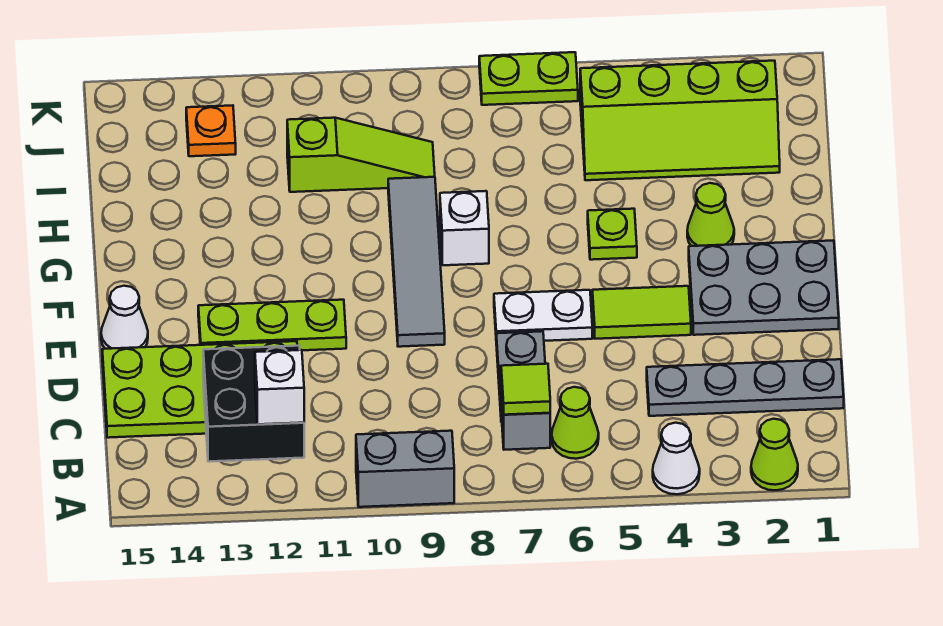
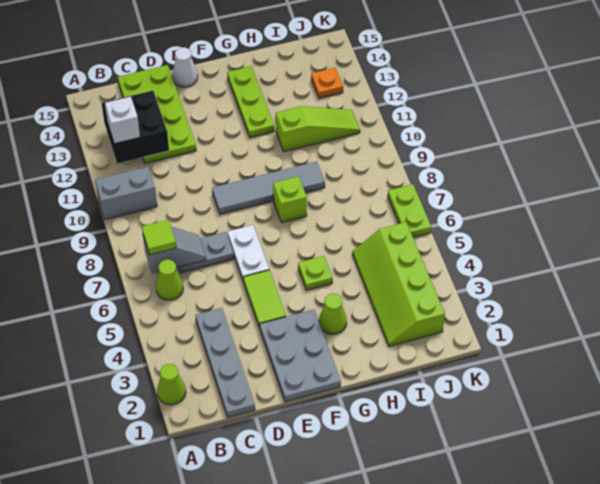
white 1x1 cone [653,423,700,494] -> none
grey 1x2 brick [356,431,454,507] -> grey 1x2 brick turned to [95,167,157,220]
lime 1x3 plate [198,300,346,350] -> lime 1x3 plate moved to [227,66,274,138]
white 1x1 brick [440,191,489,265] -> lime 1x1 brick [273,176,307,223]
lime 1x3 slope [287,118,435,192] -> lime 1x3 slope turned to [276,106,360,152]

